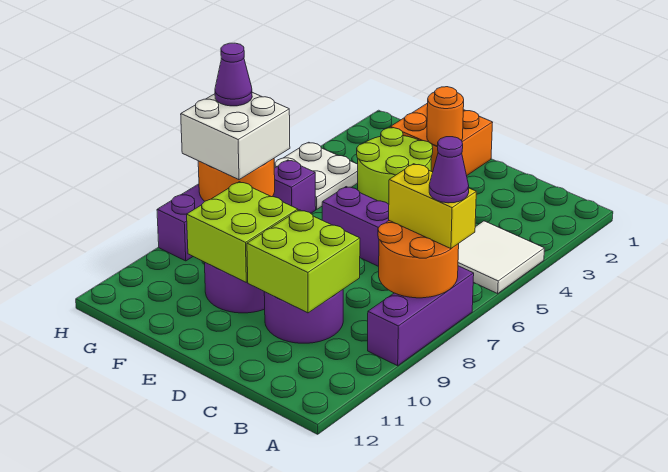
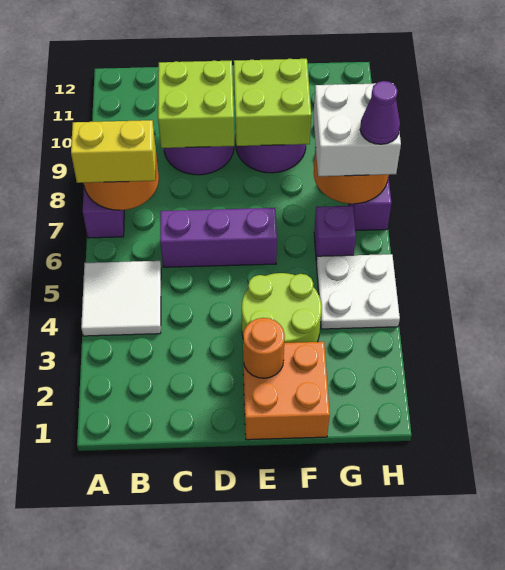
purple 1x1 cone [429,137,469,203] -> none

